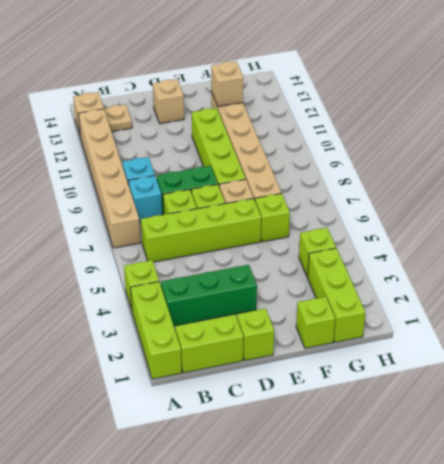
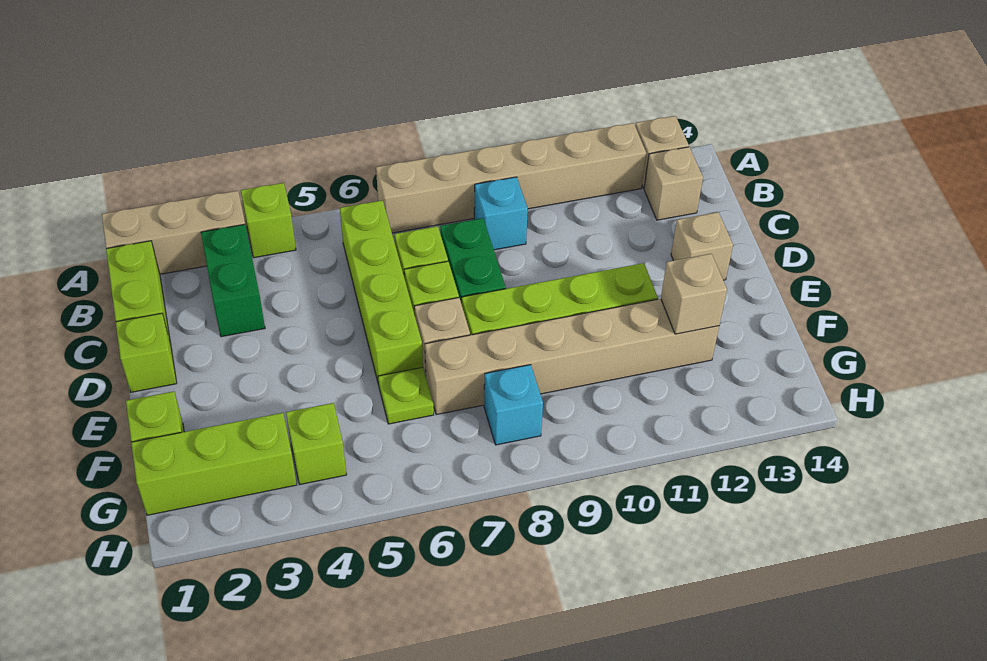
lime 1x3 brick [131,282,182,379] -> tan 1x3 brick [102,191,245,274]
green 1x3 brick [161,265,257,326] -> green 1x2 brick [201,224,265,337]
cyan 1x1 brick [128,175,162,223] -> cyan 1x1 brick moved to [484,365,543,445]
tan 1x1 plate [104,105,132,132] -> tan 1x1 brick [644,147,703,220]
lime 1x1 brick [255,193,290,242] -> lime 1x1 plate [378,367,434,424]

